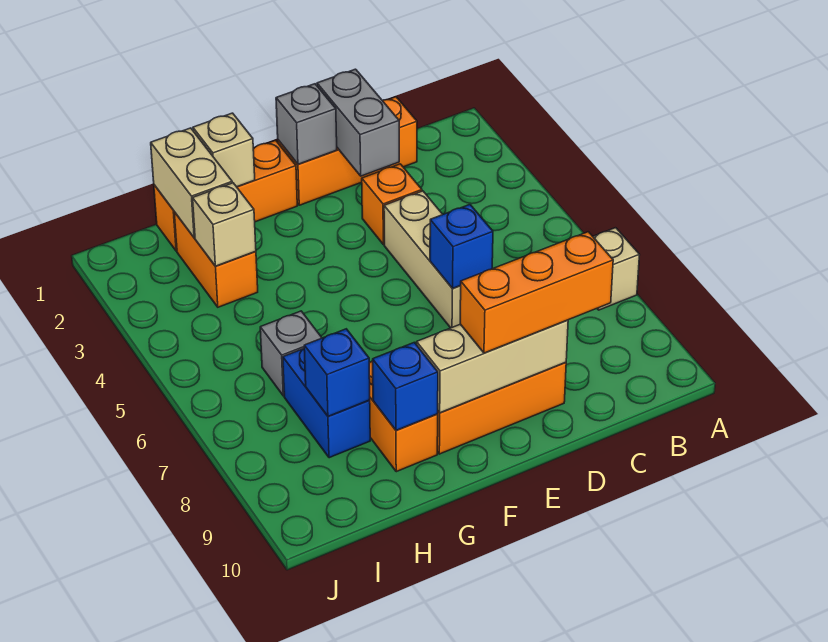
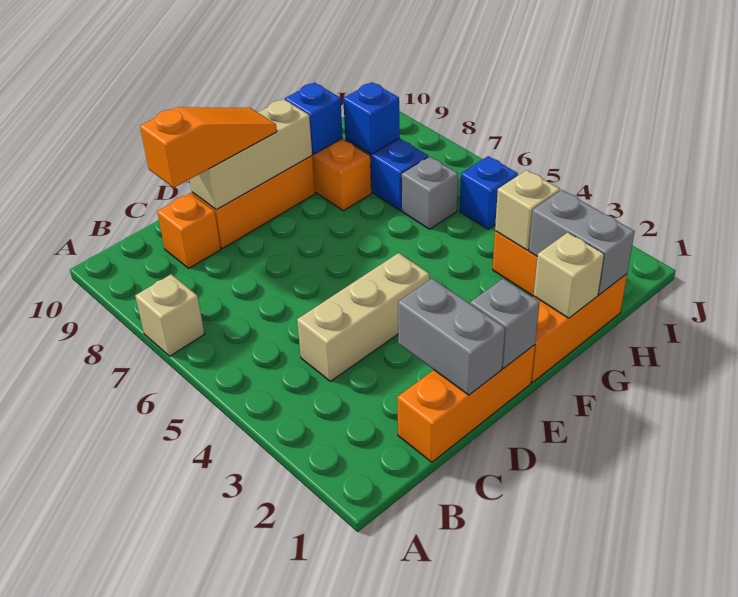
orange 1x3 brick [460,232,613,353] -> orange 1x3 slope [140,107,277,188]
orange 1x1 brick [362,164,422,245] -> orange 1x1 brick moved to [157,193,221,268]
tan 1x3 brick [384,191,461,328] -> tan 1x3 brick turned to [297,253,429,381]
blue 1x1 brick [430,205,493,288] -> blue 1x1 brick moved to [460,156,518,229]
tan 1x2 brick [151,128,232,238] -> grey 1x2 brick [529,190,635,295]

